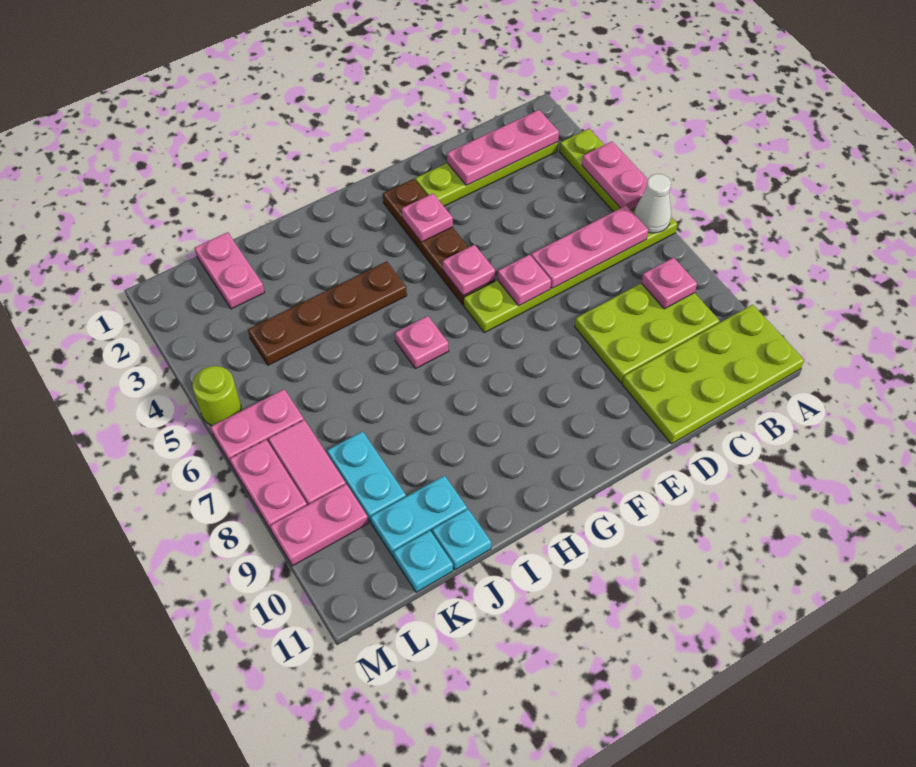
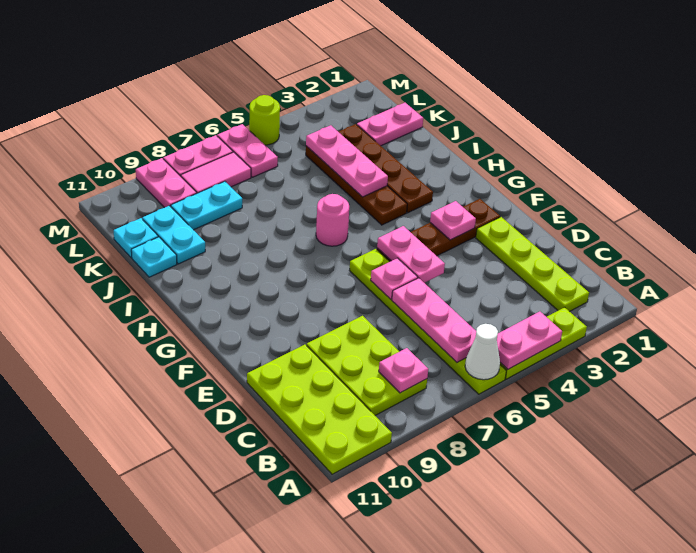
pink 1x3 plate [447,110,559,185] -> pink 1x3 plate moved to [306,125,388,197]
pink 1x1 plate [443,245,495,296] -> pink 1x2 plate [377,226,445,283]
none -> brown 1x4 plate [339,124,433,213]
pink 1x1 plate [395,316,449,369] -> pink 1x1 round brick [316,194,349,246]

